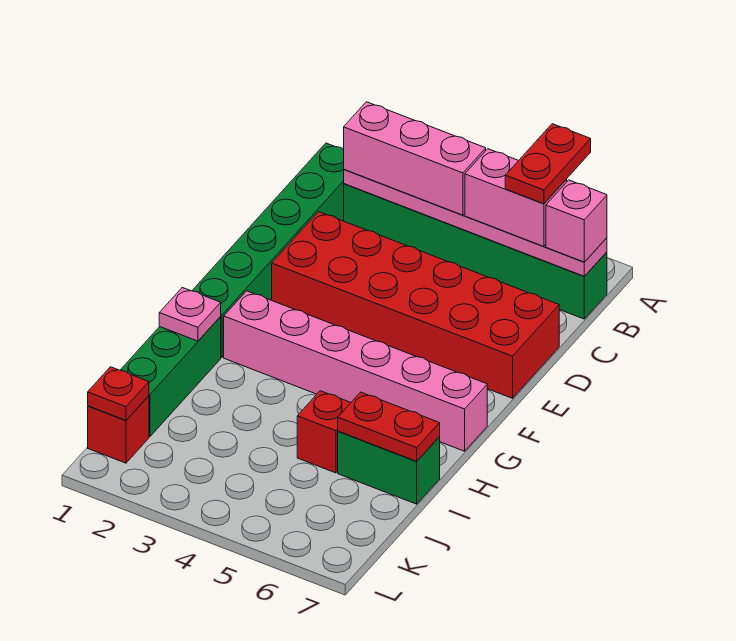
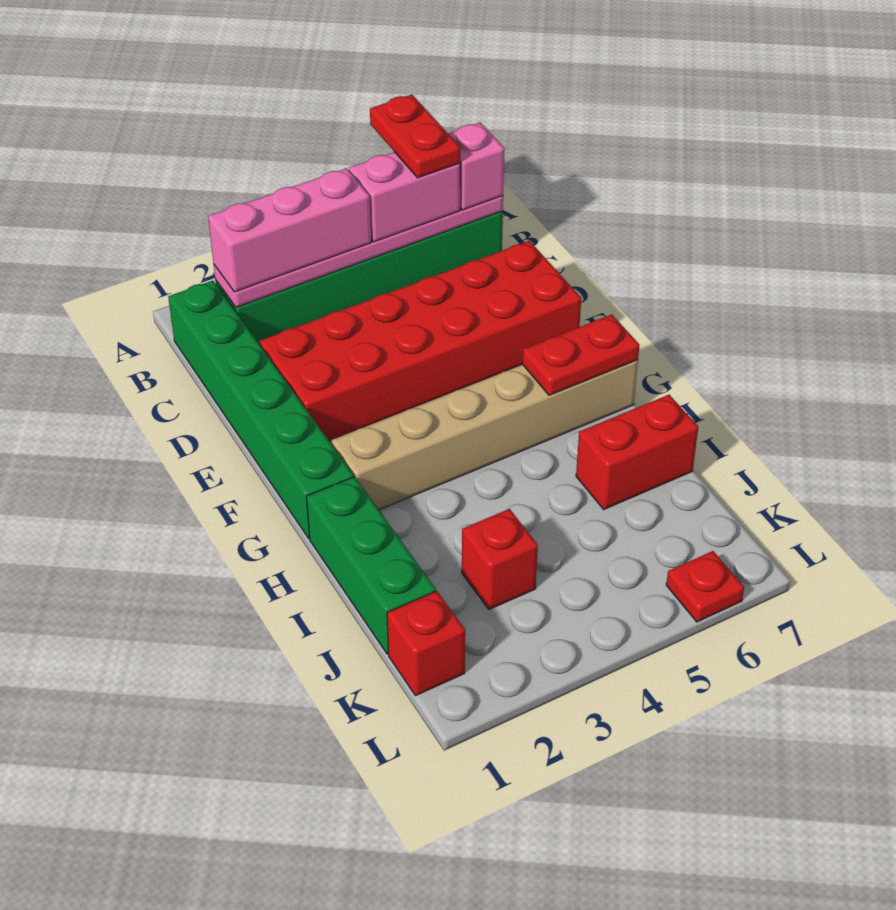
pink 1x6 brick [224,291,487,451] -> tan 1x6 brick [331,360,638,510]
pink 1x1 plate [159,288,221,341] -> none
red 1x1 brick [297,391,351,473] -> red 1x1 brick moved to [462,509,538,609]
green 1x2 brick [338,431,440,504] -> red 1x2 brick [576,395,698,509]
red 1x2 plate [338,392,440,461] -> red 1x2 plate moved to [522,315,639,395]
red 1x1 plate [88,367,149,421] -> red 1x1 plate moved to [666,551,744,622]

